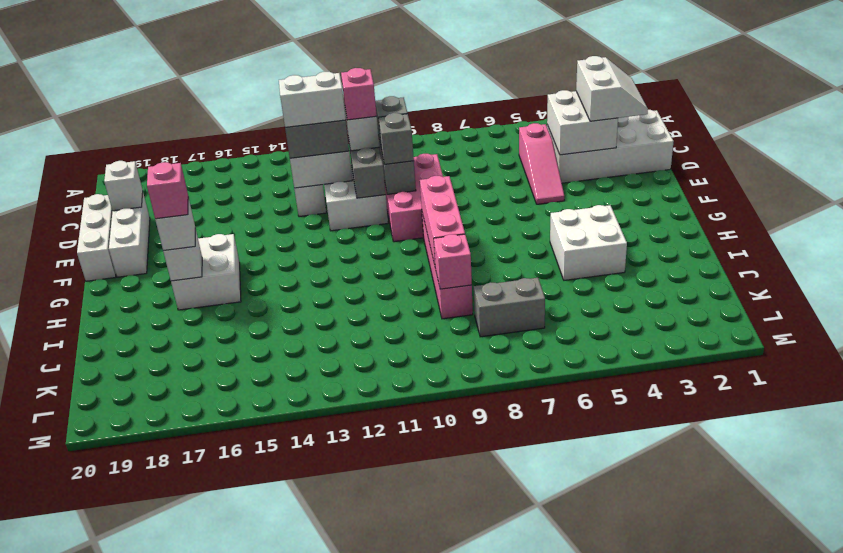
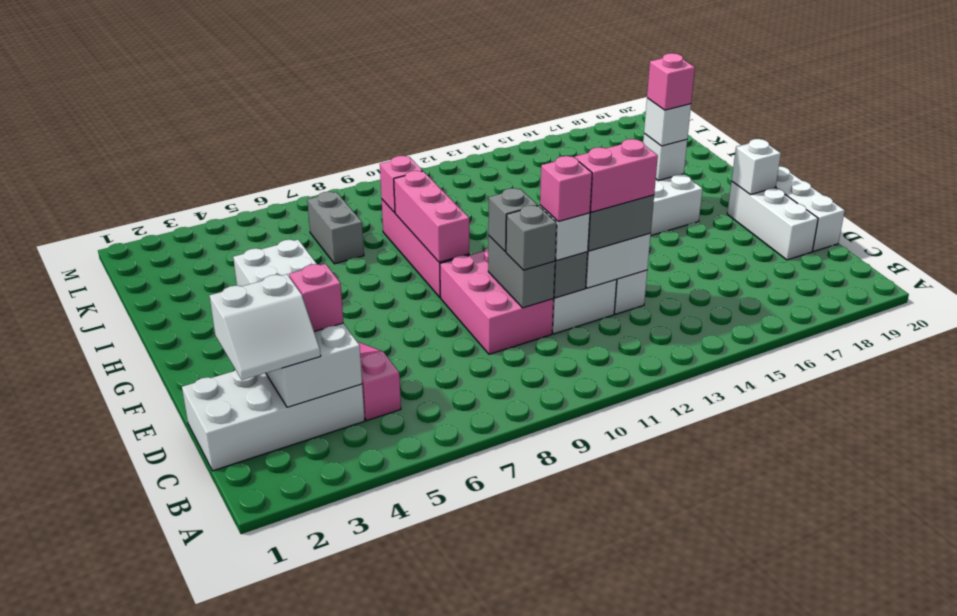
white 2x2 slope [576,56,648,121] -> white 2x2 slope turned to [210,274,321,380]
none -> pink 1x1 brick [289,264,343,332]
white 1x2 brick [279,72,346,127] -> pink 1x2 brick [575,139,658,212]
white 1x1 brick [104,161,143,211] -> white 1x1 brick moved to [732,139,781,194]
grey 1x2 brick [474,278,545,337] -> grey 1x2 brick turned to [307,192,364,264]

